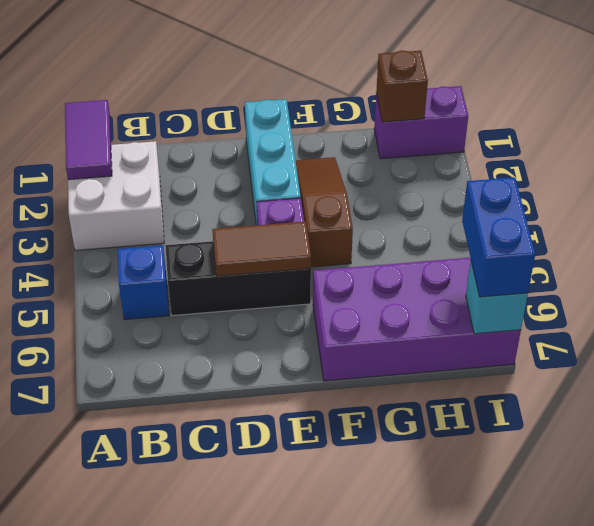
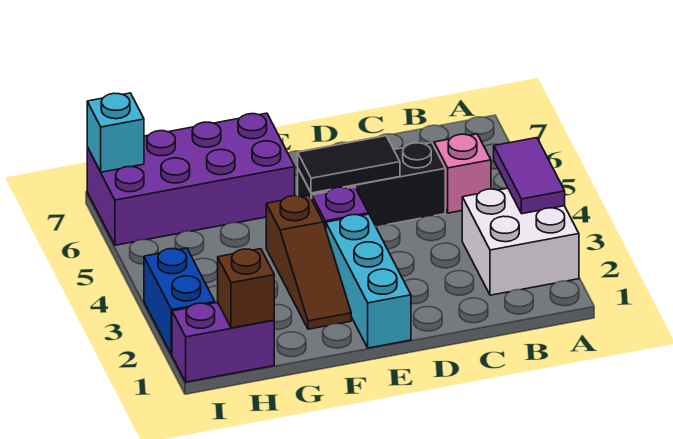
purple 1x2 tile [65,100,112,180] -> purple 1x2 tile moved to [494,138,565,214]
blue 1x1 brick [117,245,169,320] -> pink 1x1 brick [434,134,491,213]
brown 1x2 tile [212,221,311,276] -> black 1x2 tile [298,136,400,193]
blue 1x2 brick [462,177,535,297] -> blue 1x2 brick moved to [144,248,215,355]

